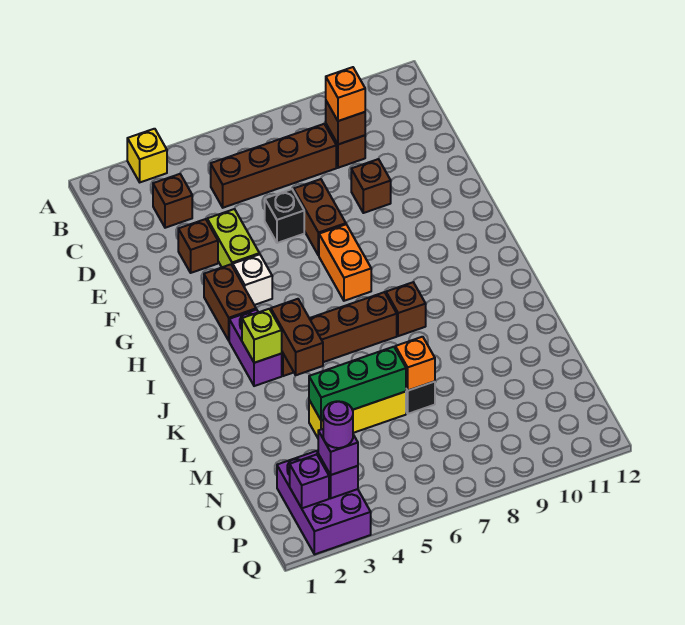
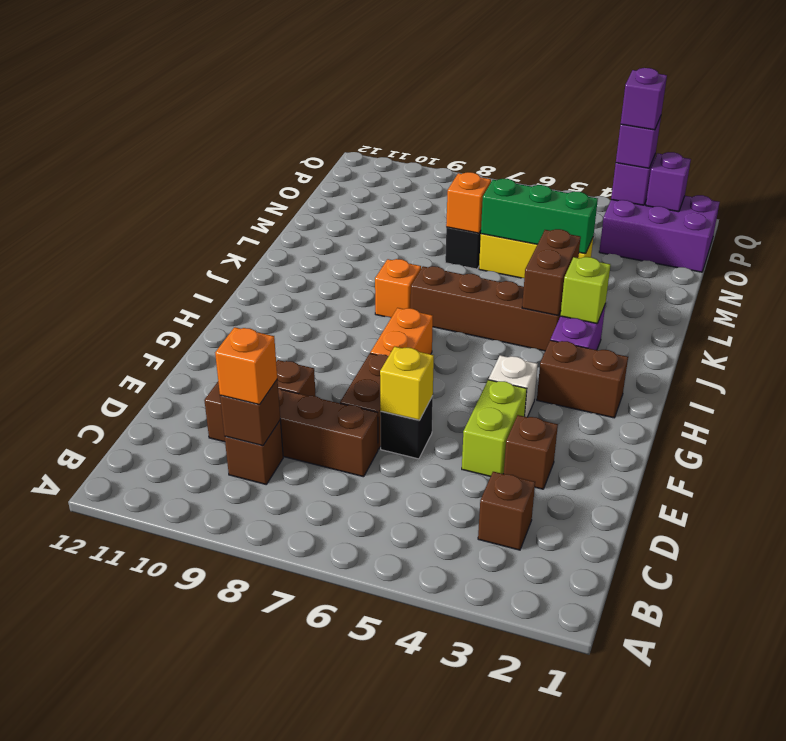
yellow 1x1 brick [127,129,167,182] -> yellow 1x1 brick moved to [380,347,434,420]
brown 1x4 brick [211,124,336,208] -> brown 1x4 brick moved to [204,382,378,477]
brown 1x2 brick [204,264,256,340] -> brown 1x2 brick turned to [537,340,628,418]
brown 1x1 brick [386,282,426,336] -> orange 1x1 brick [375,259,421,318]
purple 2x3 brick [277,451,371,554] -> purple 2x3 brick turned to [599,195,720,272]
purple 1x1 round brick [323,401,353,448] -> purple 1x1 brick [621,68,667,130]

